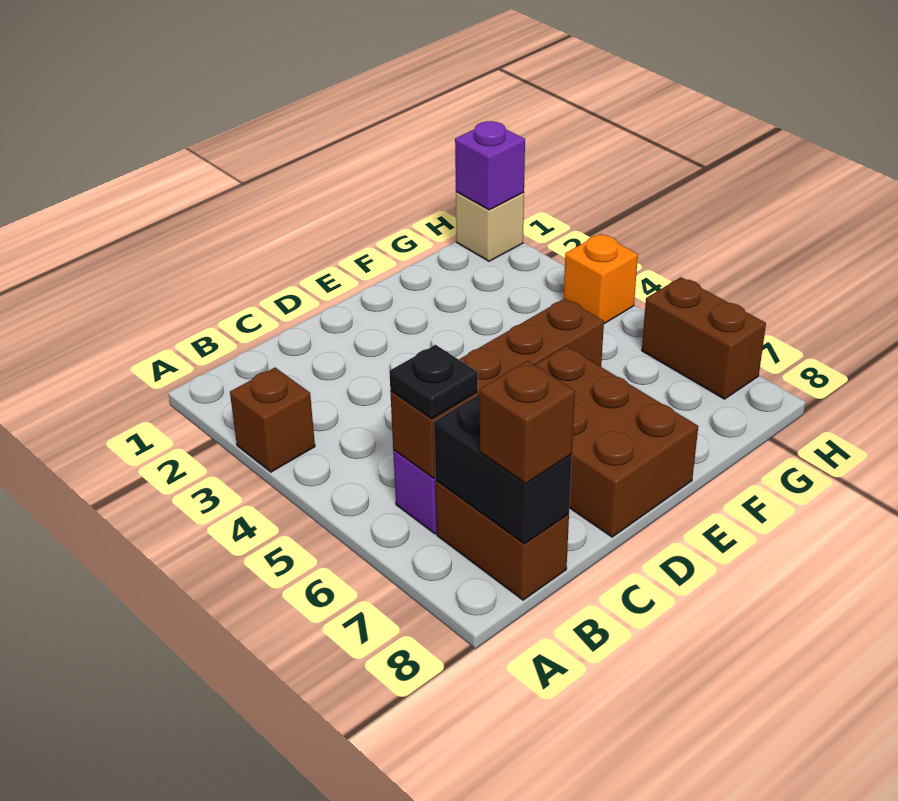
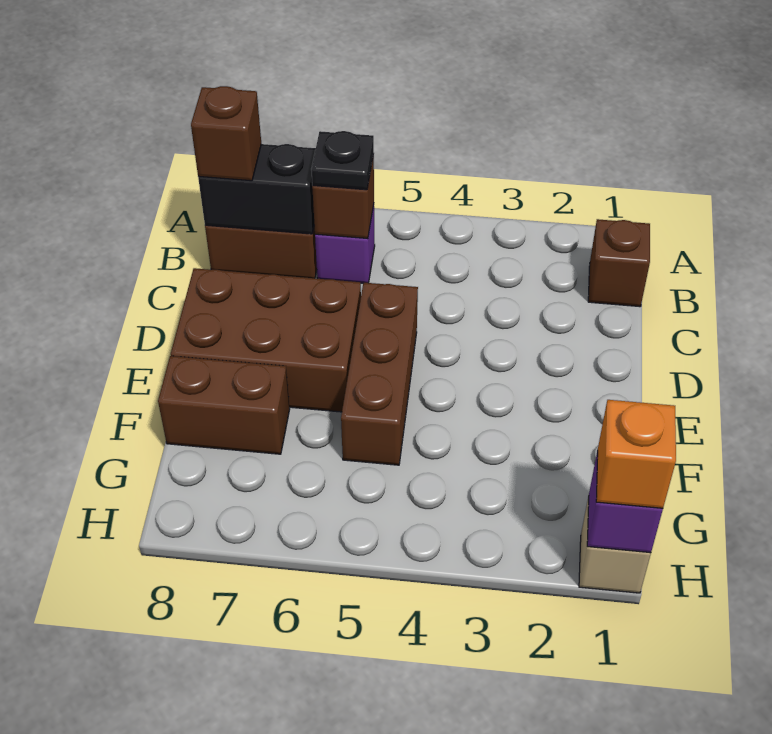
brown 1x1 brick [230,368,315,472] -> brown 1x1 brick moved to [588,219,650,307]
orange 1x1 brick [564,234,638,324] -> orange 1x1 brick moved to [596,400,676,508]
brown 1x2 brick [642,277,766,399] -> brown 1x2 brick moved to [158,356,290,454]

